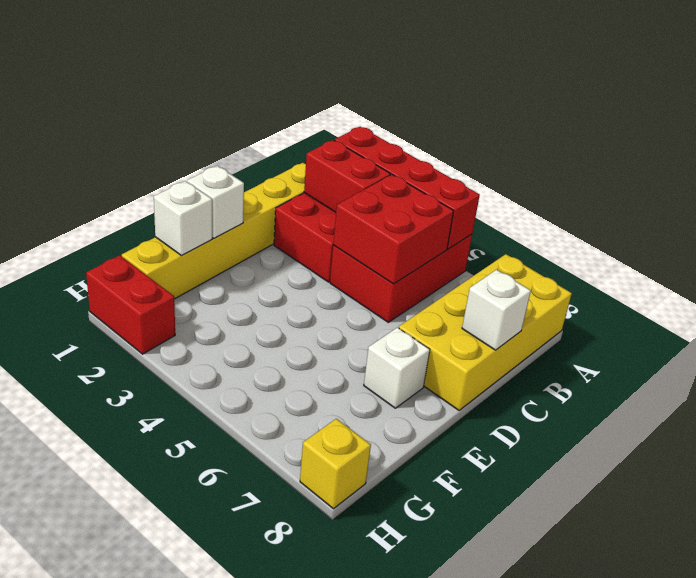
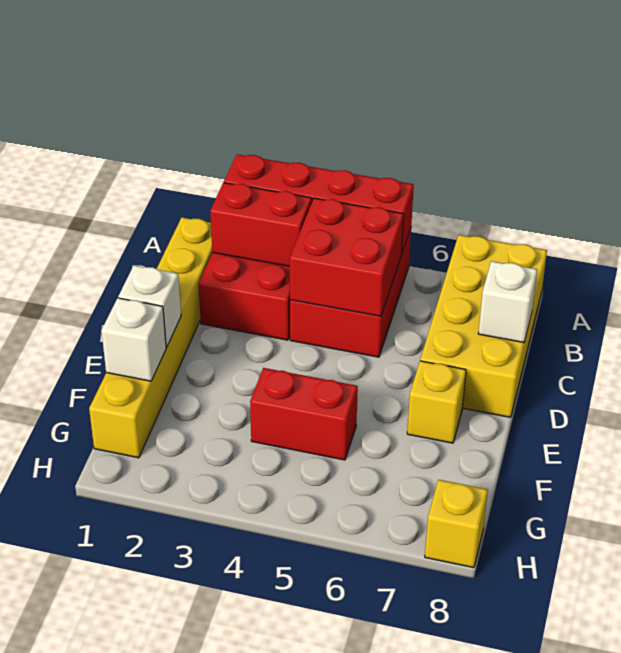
white 1x1 brick [364,328,430,408] -> yellow 1x1 brick [407,361,466,443]
red 1x2 brick [86,255,175,354] -> red 1x2 brick moved to [250,368,358,460]

